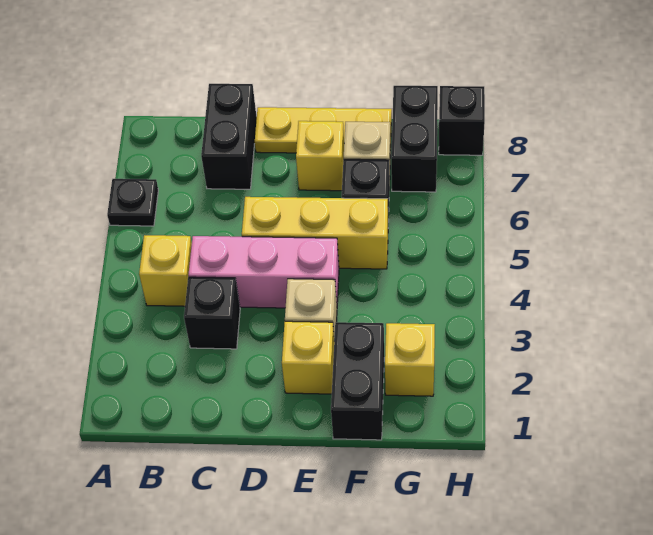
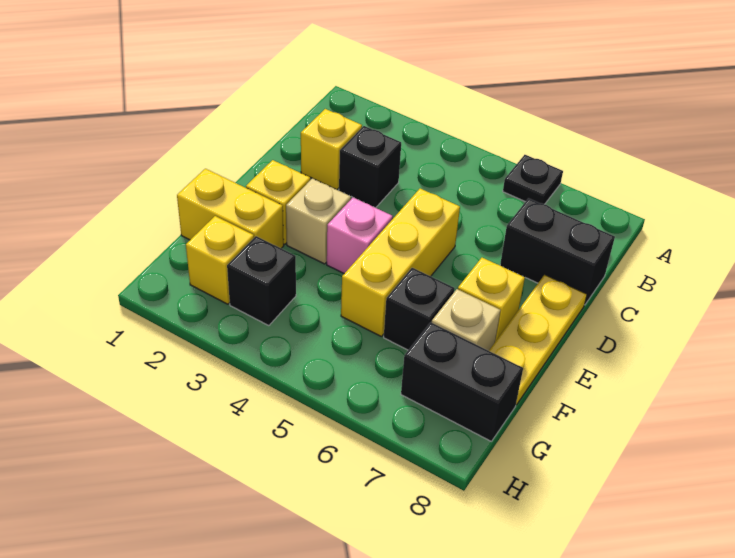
yellow 1x1 brick [139,235,192,306] -> yellow 1x1 brick moved to [301,109,362,190]
pink 1x3 brick [188,236,339,308] -> pink 1x1 brick [327,198,393,274]
black 1x2 brick [331,322,384,440] -> yellow 1x2 brick [177,169,284,248]
black 1x1 brick [439,86,485,155] -> black 1x1 brick moved to [227,236,296,326]

